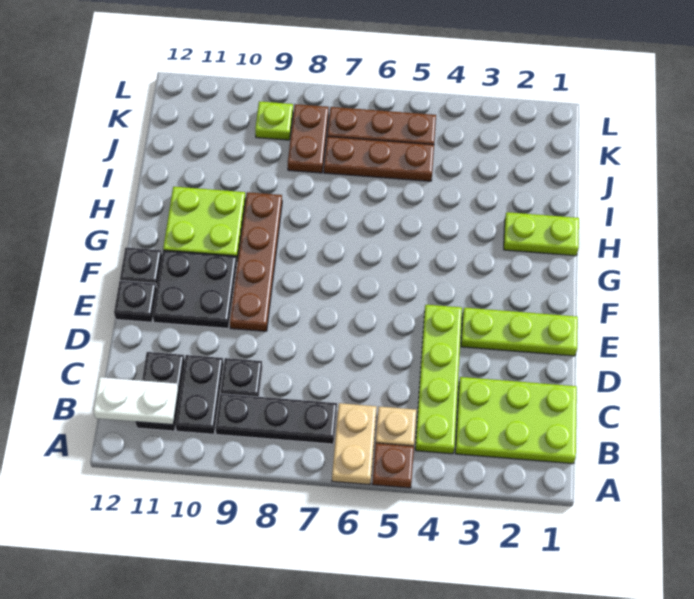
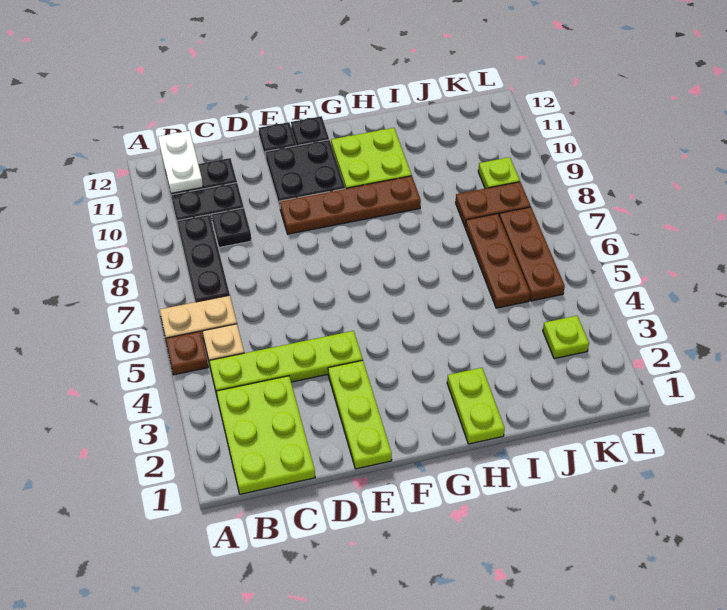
none -> lime 1x1 plate [543,316,589,359]

